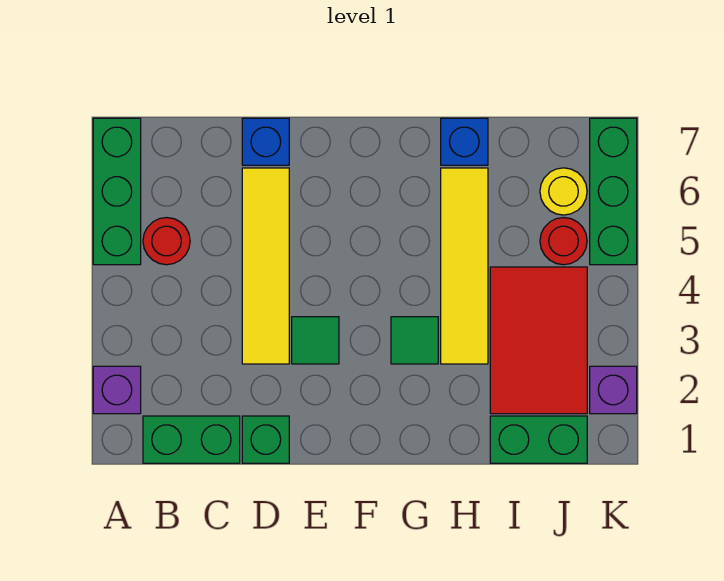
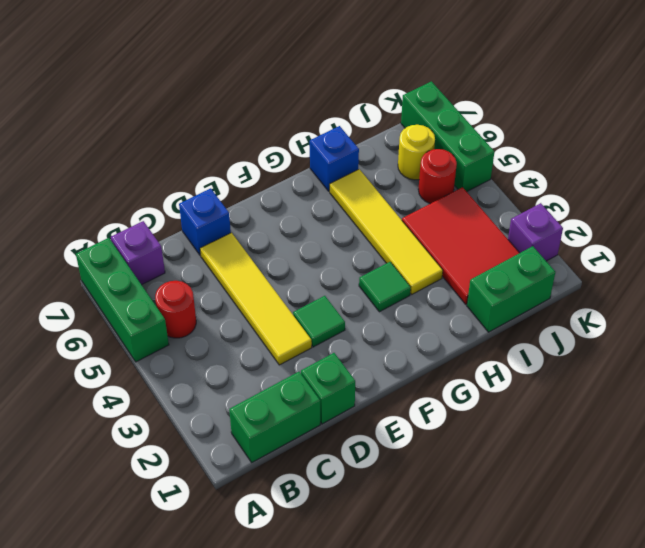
purple 1x1 brick [93,366,141,414] -> purple 1x1 brick moved to [111,221,165,285]

